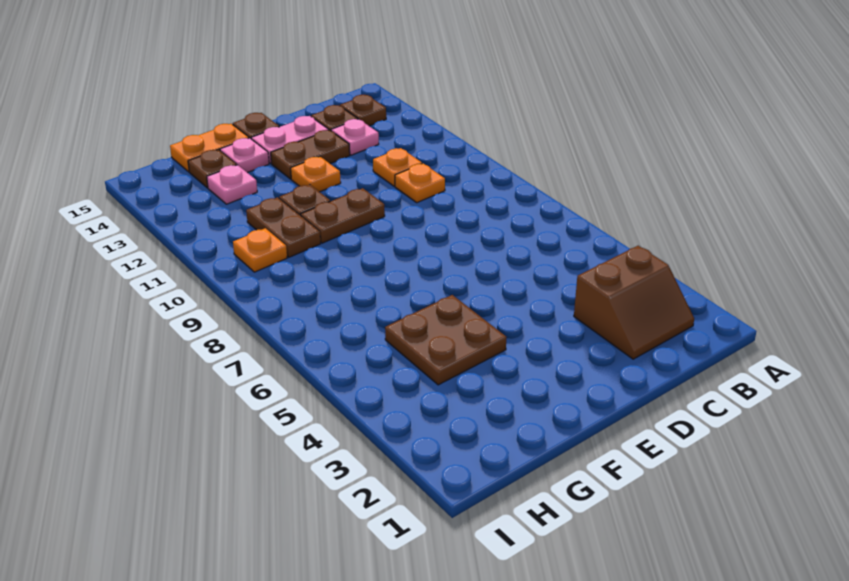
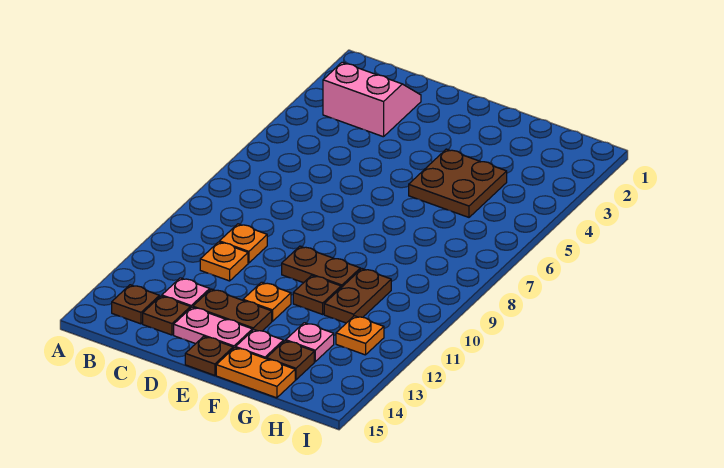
brown 2x2 slope [574,246,694,359] -> pink 2x2 slope [323,62,421,137]
orange 1x1 plate [233,228,287,272] -> orange 1x1 plate moved to [336,316,384,355]

